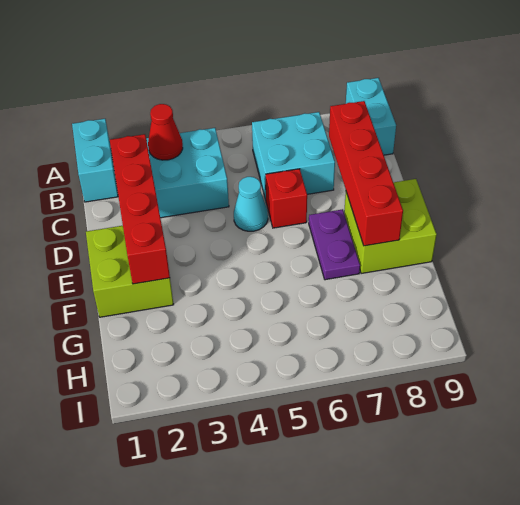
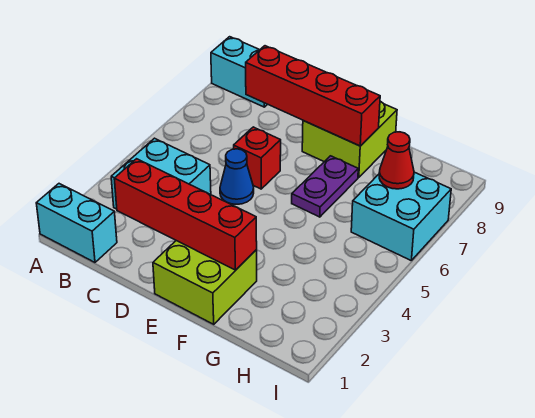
red 1x1 cone [148,104,183,160] -> red 1x1 cone moved to [379,132,414,189]
cyan 2x2 brick [252,112,335,200] -> cyan 2x2 brick moved to [351,172,451,260]
cyan 1x1 cone [234,177,268,231] -> blue 1x1 cone [220,149,254,204]
purple 1x2 plate [309,209,360,280] -> purple 1x2 plate turned to [292,156,358,217]

